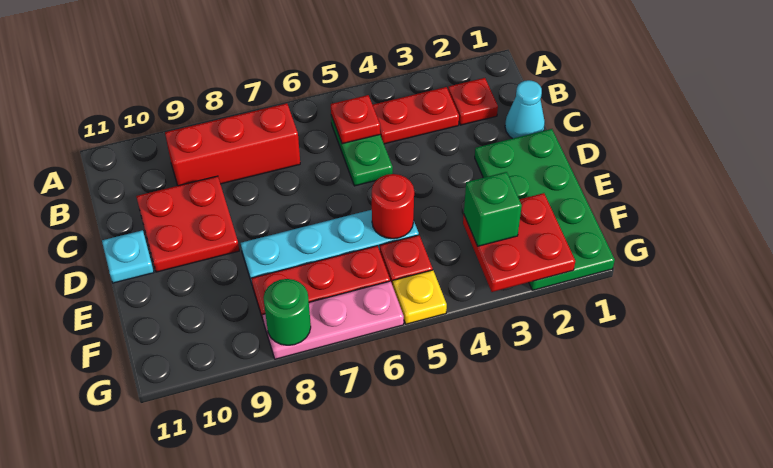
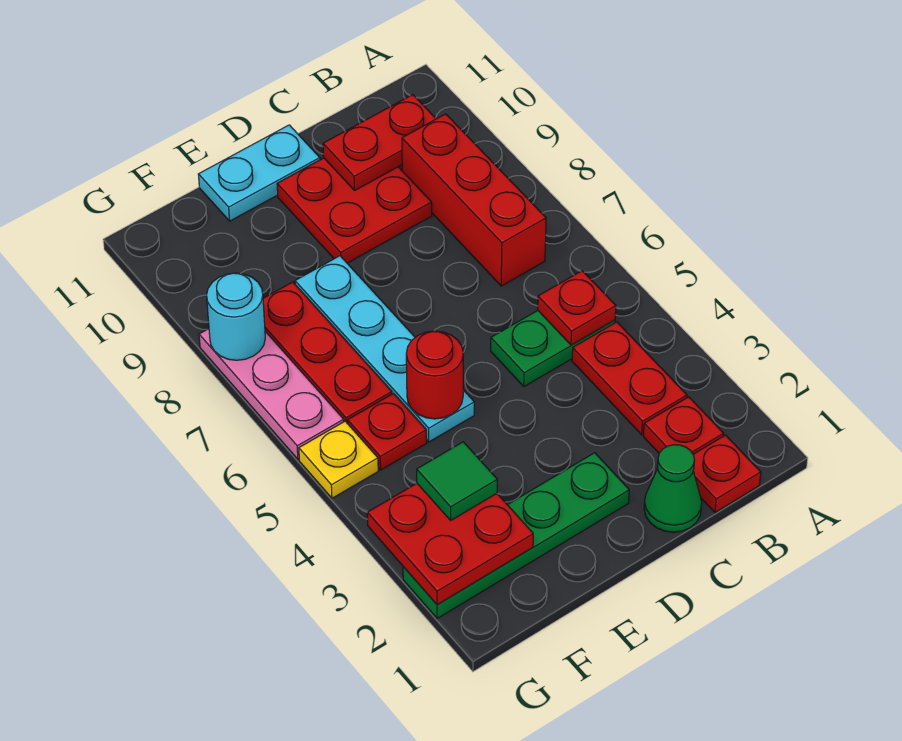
none -> red 1x1 plate [693,435,761,512]
none -> red 1x2 plate [323,95,436,190]
cyan 1x1 cone [505,80,545,139] -> green 1x1 cone [644,445,702,532]
green 2x4 plate [475,129,615,290] -> green 1x4 plate [403,453,629,619]
cyan 1x1 plate [102,230,154,283] -> cyan 1x2 plate [198,125,320,221]
green 1x1 brick [464,172,522,246] -> green 1x1 tile [417,442,497,520]
green 1x1 round brick [263,279,311,345] -> cyan 1x1 round brick [207,273,265,360]

